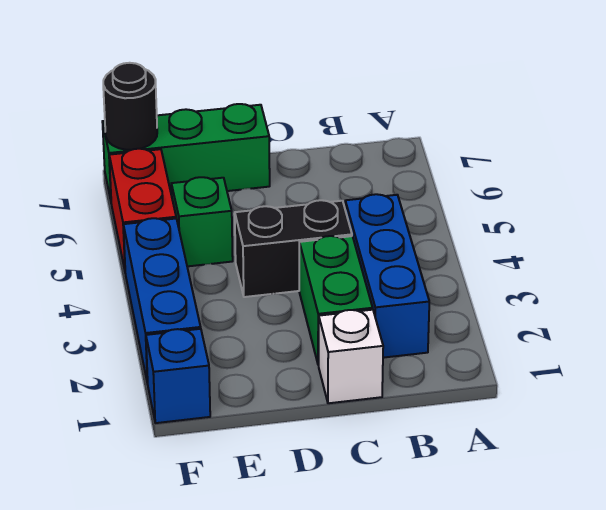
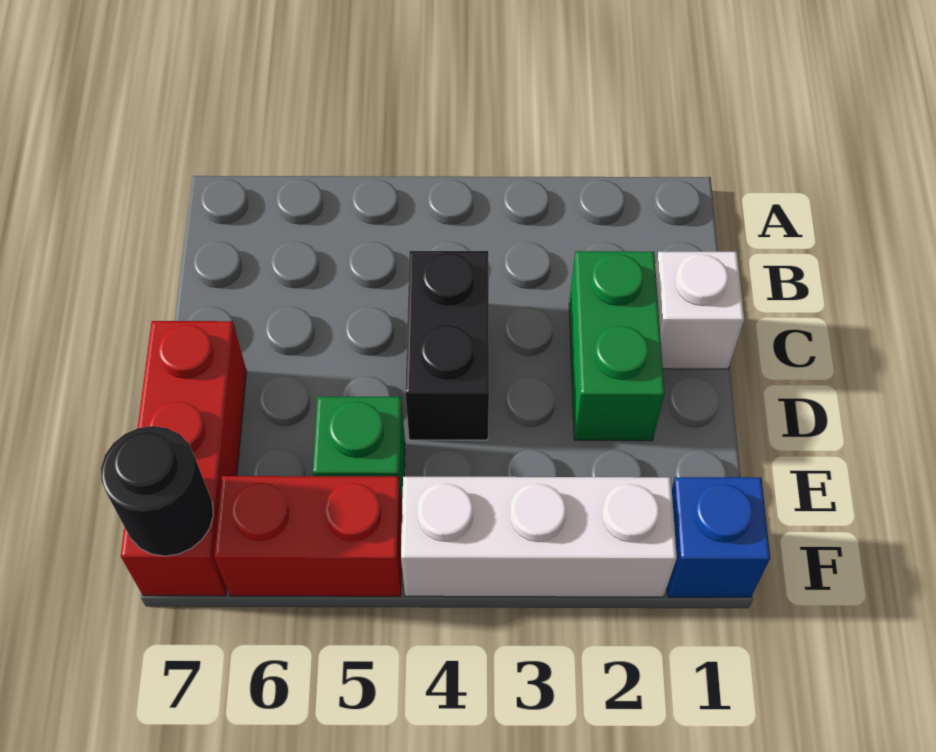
blue 1x3 brick [345,194,429,358] -> none
green 1x2 brick [299,236,373,365] -> green 1x2 brick turned to [569,251,665,441]
green 1x3 brick [102,104,270,200] -> red 1x3 brick [121,321,247,596]
blue 1x3 brick [123,218,201,384] -> white 1x3 brick [401,477,677,597]

